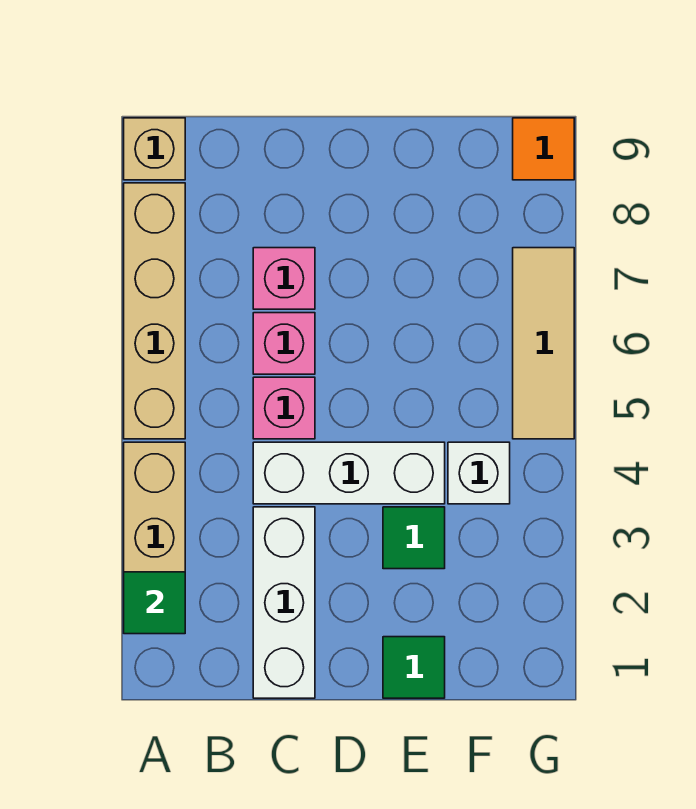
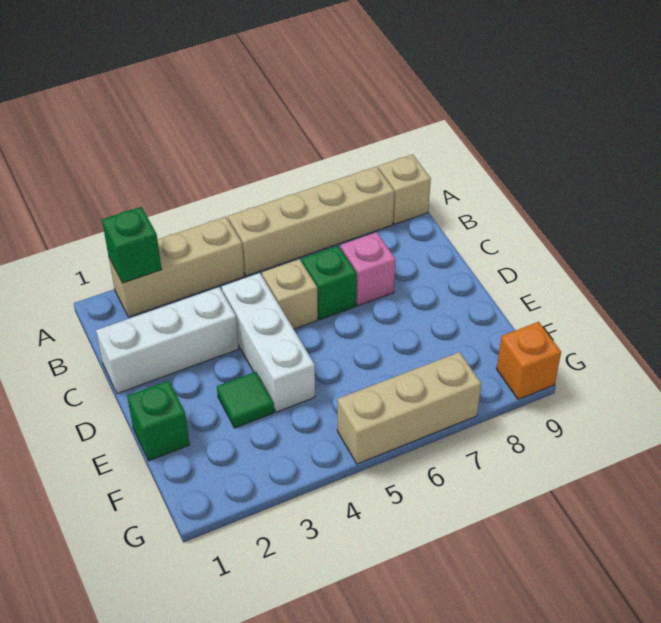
green 1x1 tile [124,572,185,634] -> green 1x1 brick [102,207,162,283]
pink 1x1 brick [253,377,315,439] -> tan 1x1 brick [262,259,318,329]
pink 1x1 brick [253,313,315,374] -> green 1x1 brick [302,246,357,320]
green 1x1 tile [383,637,445,698] -> green 1x1 brick [127,380,190,461]
white 1x1 brick [448,442,510,504] -> none
tan 1x3 tile [513,248,574,439] -> tan 1x3 brick [337,352,481,464]
orange 1x1 tile [513,118,574,180] -> orange 1x1 brick [497,322,561,399]

